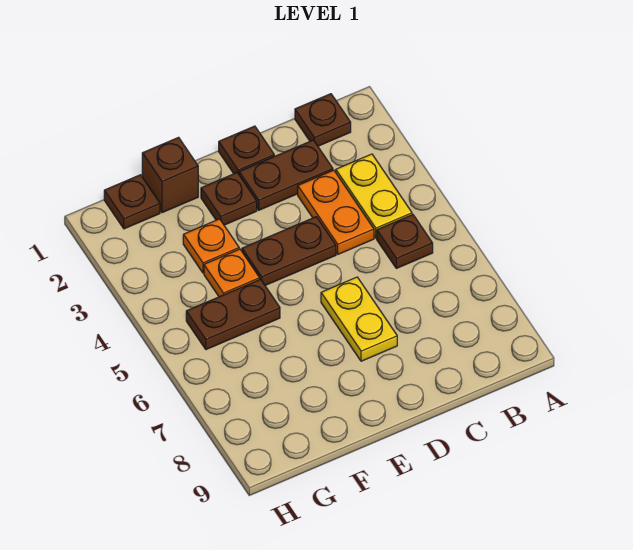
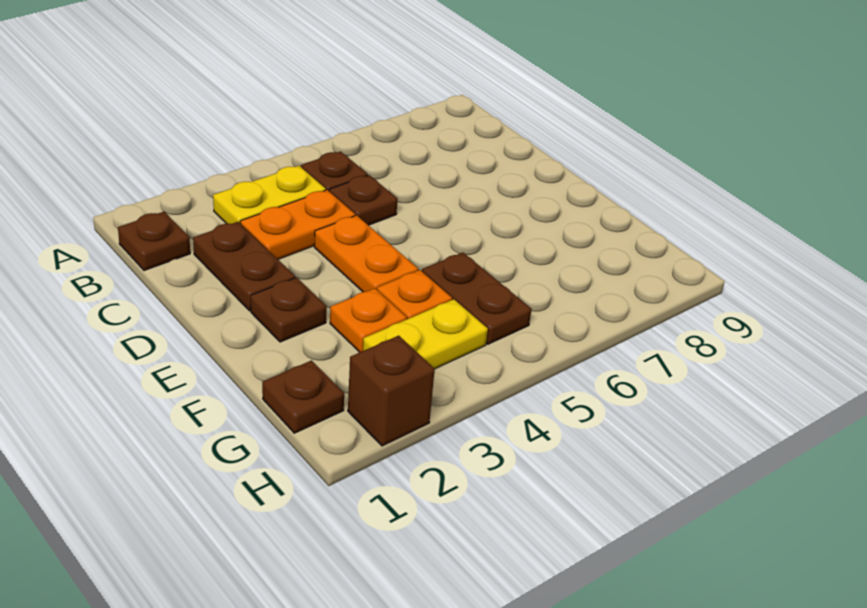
brown 1x1 plate [219,126,274,174] -> brown 1x1 plate moved to [329,175,398,225]
brown 1x2 plate [242,217,336,285] -> orange 1x2 plate [314,215,418,292]
yellow 1x2 plate [321,277,397,361] -> yellow 1x2 plate moved to [363,299,488,369]
brown 1x1 brick [142,137,198,213] -> brown 1x1 brick moved to [348,336,435,446]

